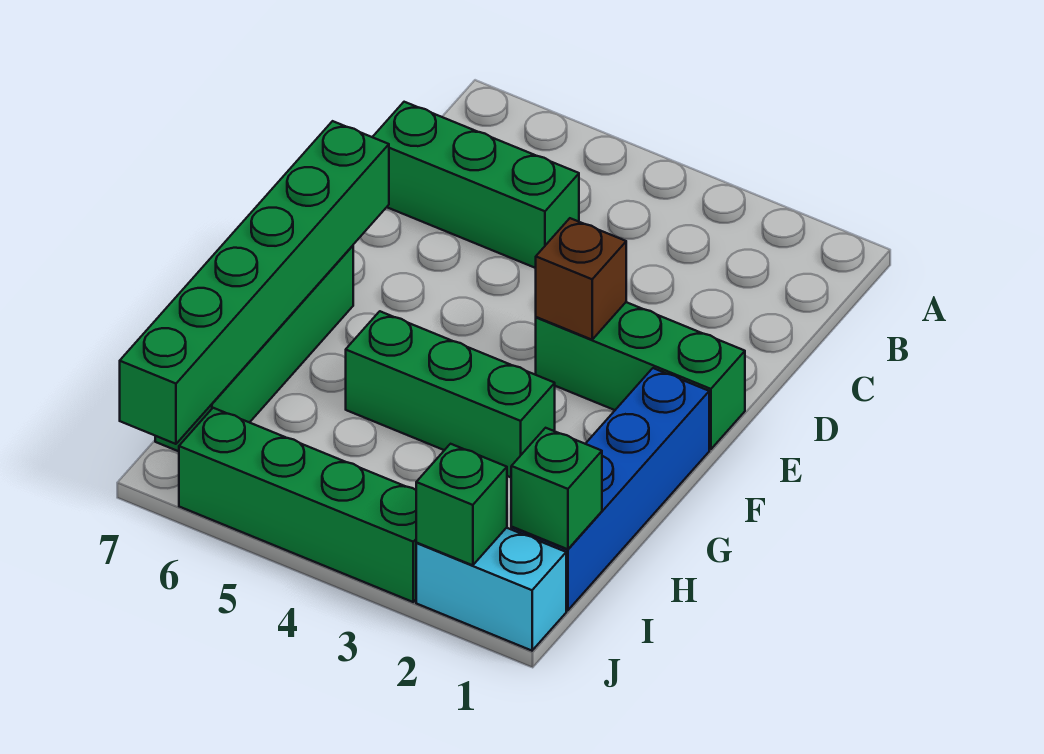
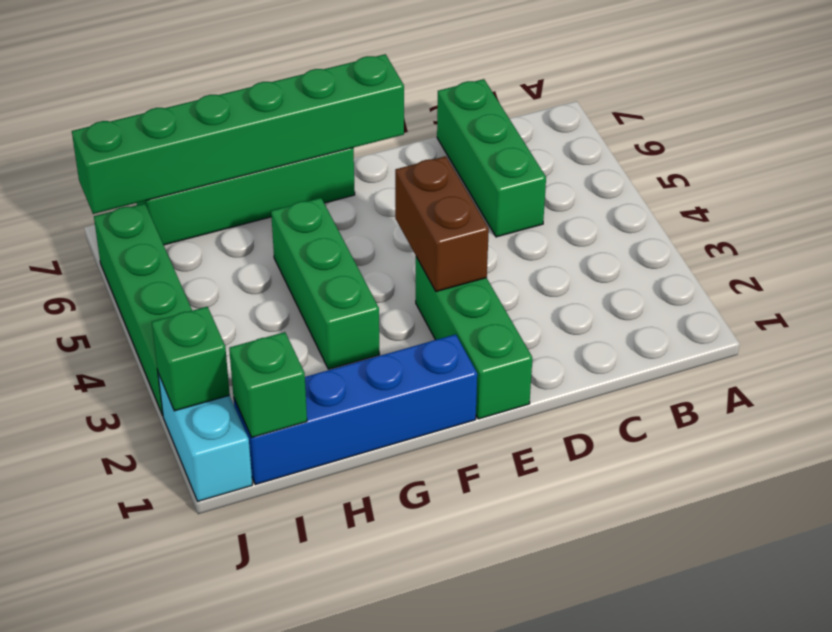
brown 1x1 brick [536,218,626,340] -> brown 1x2 brick [395,156,489,292]

